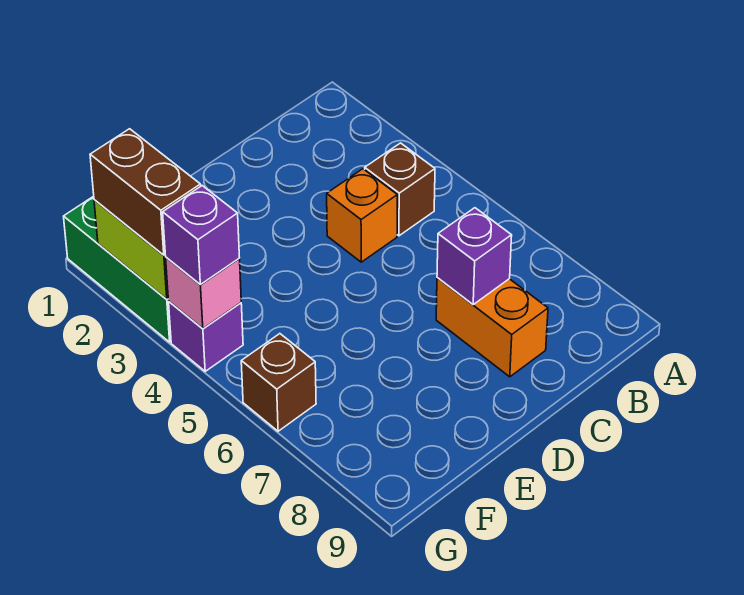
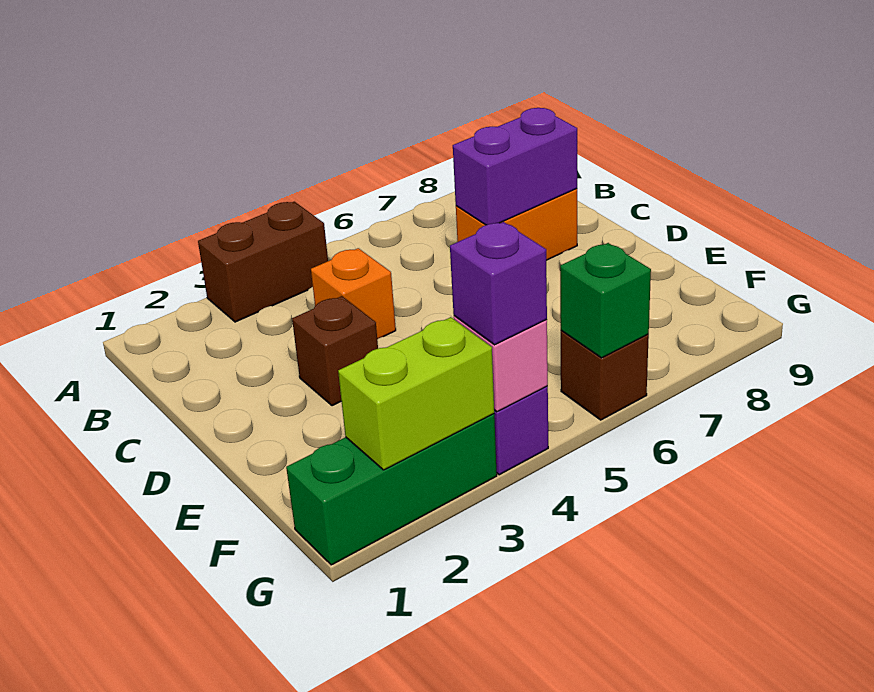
brown 1x1 brick [365,143,435,236] -> brown 1x1 brick moved to [292,296,378,406]
purple 1x1 brick [437,208,512,304] -> purple 1x2 brick [453,108,577,225]
brown 1x2 brick [90,129,201,255] -> brown 1x2 brick moved to [198,202,328,322]
none -> green 1x1 brick [560,243,651,358]

